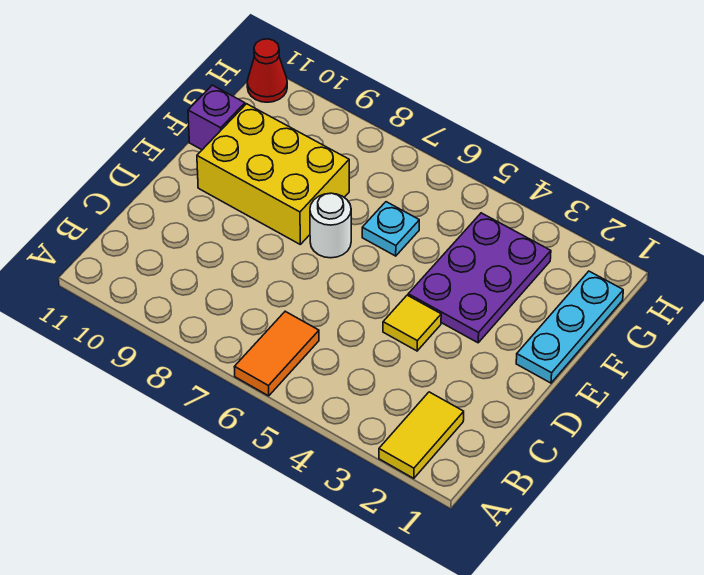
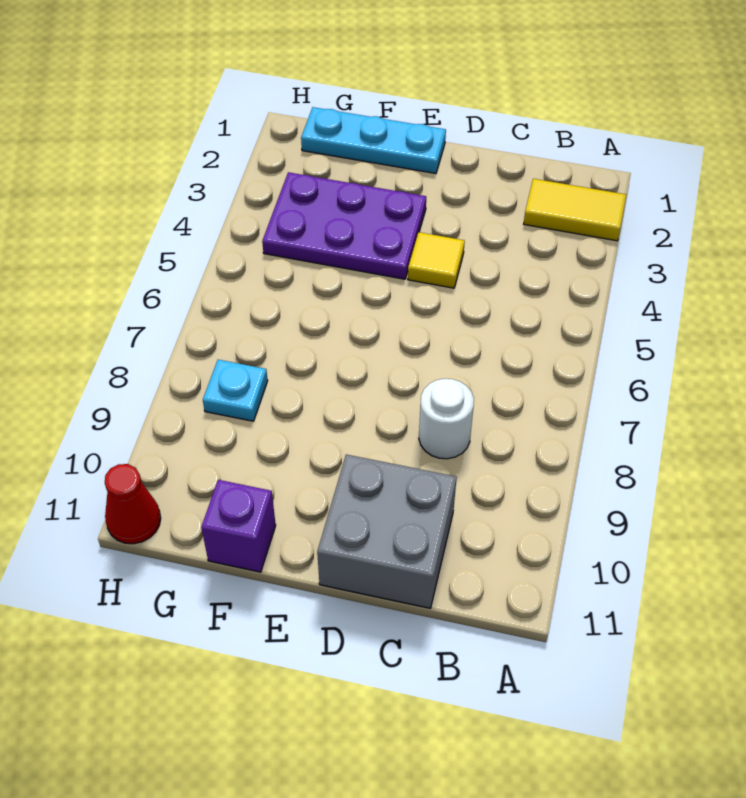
orange 1x2 tile [235,311,319,396] -> none
none -> grey 2x2 brick [317,455,457,608]
white 1x1 round brick [310,193,351,258] -> white 1x1 round brick moved to [419,379,474,459]
yellow 2x3 brick [197,104,349,244] -> none
cyan 1x1 plate [362,202,419,256] -> cyan 1x1 plate moved to [203,360,268,421]

